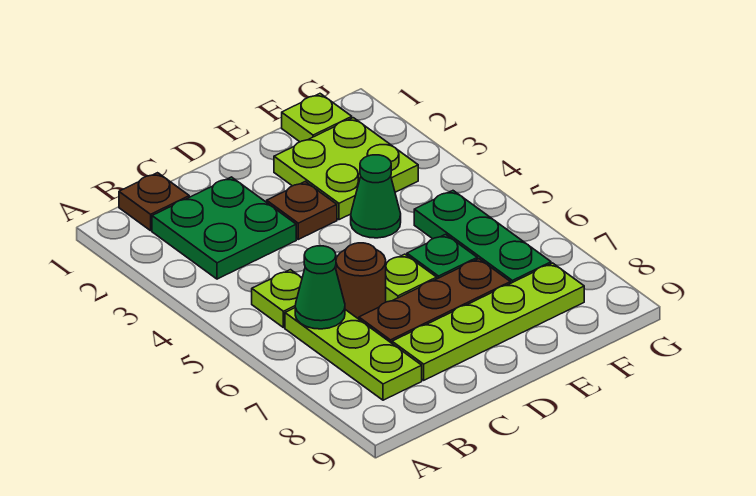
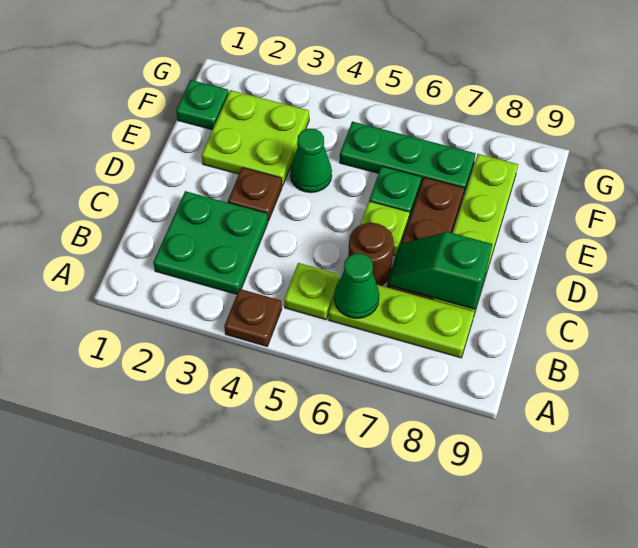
brown 1x1 plate [119,173,189,231] -> brown 1x1 plate moved to [224,289,282,346]
none -> green 1x2 slope [387,232,492,309]
lime 1x1 plate [282,94,352,142] -> green 1x1 plate [176,80,229,130]

